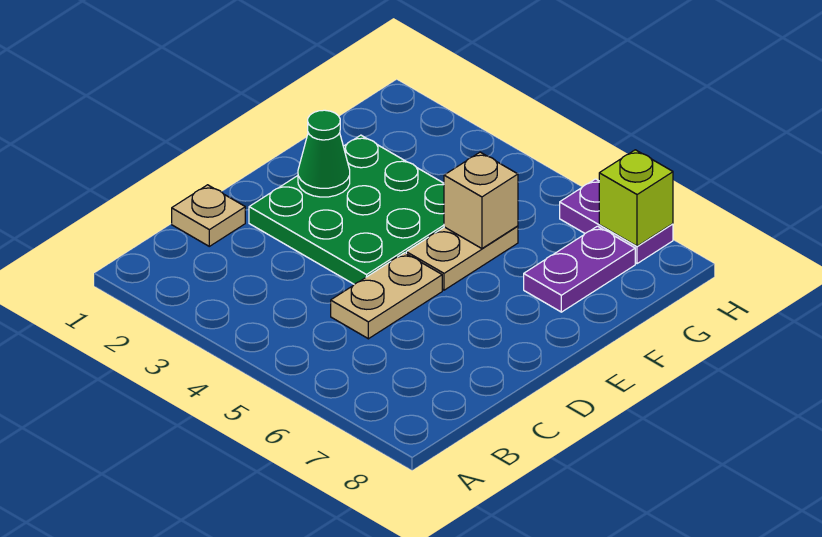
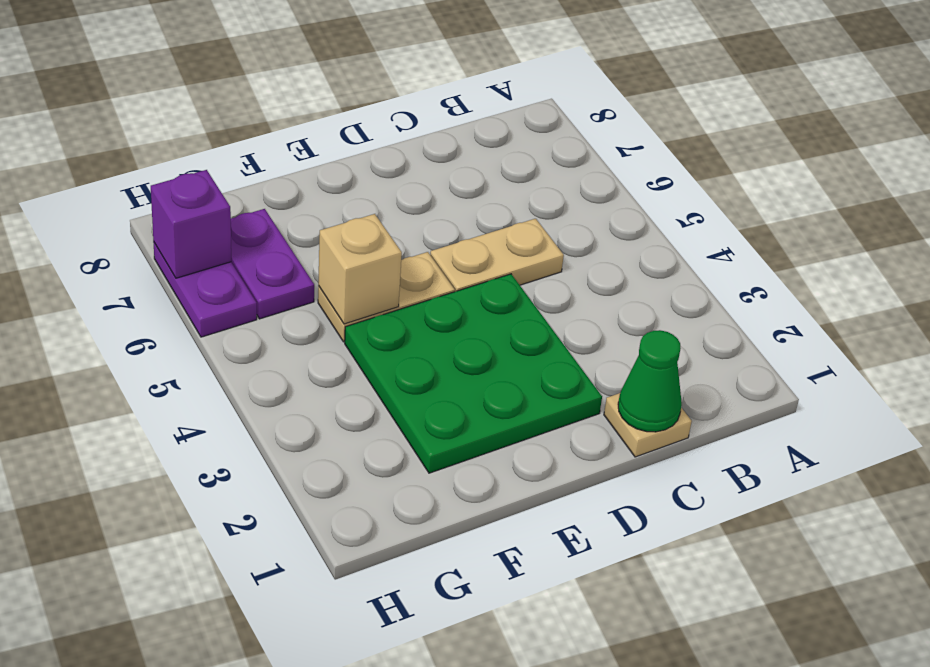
green 1x1 cone [298,110,350,197] -> green 1x1 cone moved to [618,330,682,432]
purple 1x2 plate [524,226,635,312] -> purple 1x2 plate turned to [231,209,314,319]
lime 1x1 brick [599,150,673,246] -> purple 1x1 brick [151,170,231,278]

